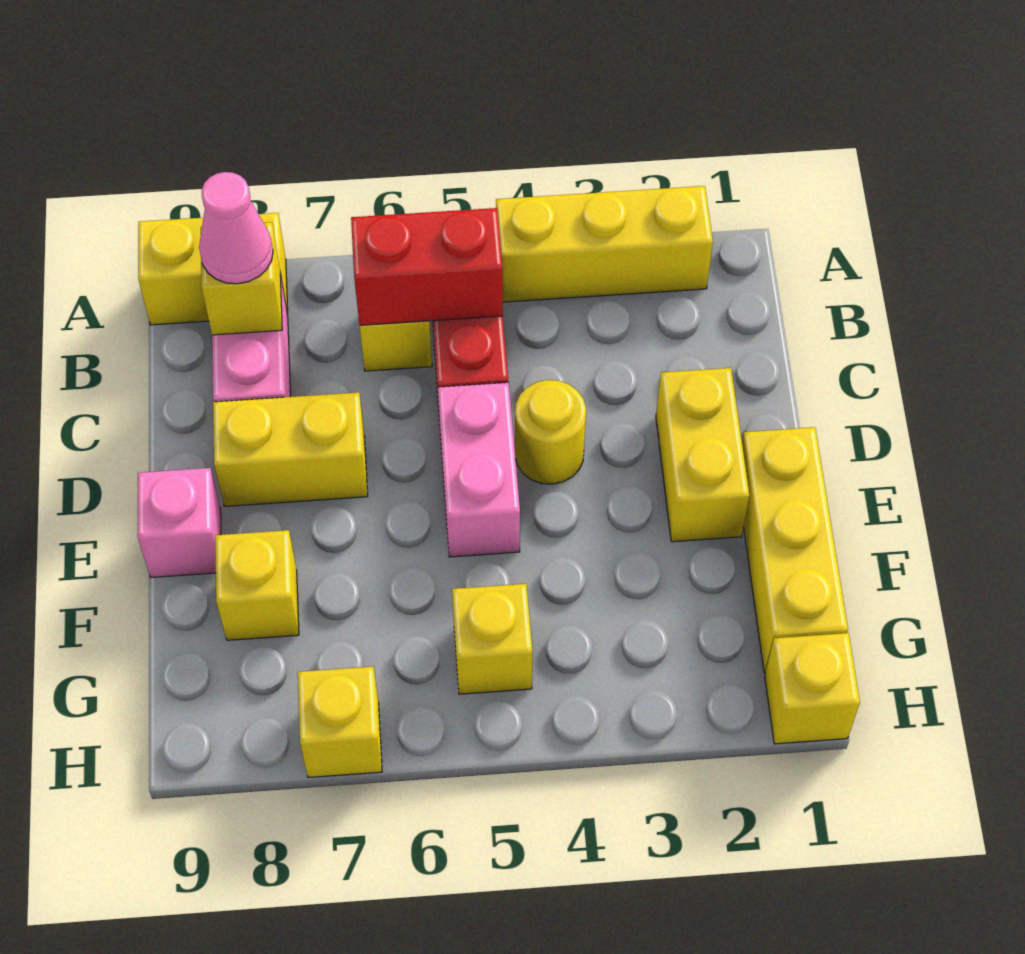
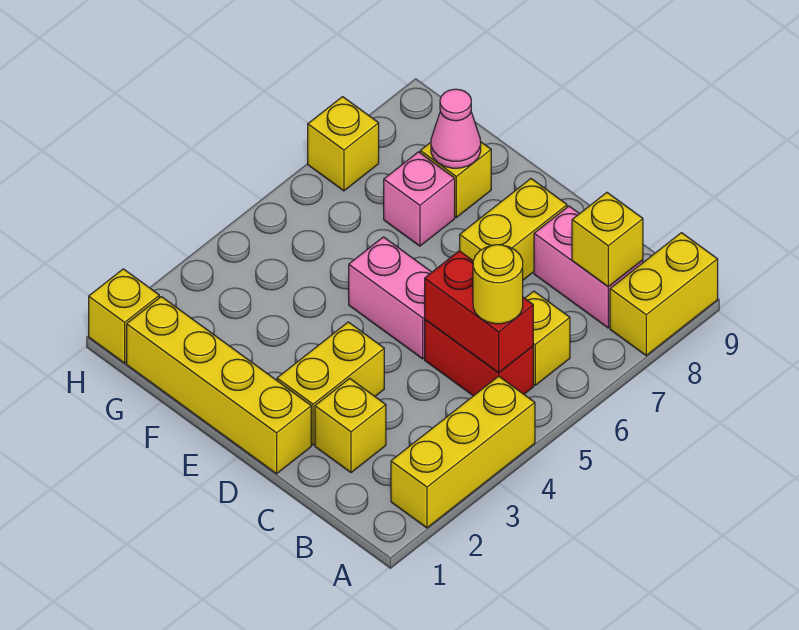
red 1x2 brick [351,208,503,325] -> red 1x2 brick turned to [425,251,533,373]
pink 1x1 cone [199,172,273,284] -> pink 1x1 cone moved to [431,89,481,168]
yellow 1x2 brick [656,368,749,542] -> yellow 1x2 brick turned to [277,322,384,445]
yellow 1x1 round brick [515,380,586,484] -> yellow 1x1 round brick moved to [473,245,523,324]
yellow 1x3 brick [742,427,848,673] -> yellow 1x4 brick [127,297,311,474]
pink 1x1 brick [138,468,221,577] -> pink 1x1 brick moved to [384,152,455,246]
yellow 1x1 brick [452,584,533,694] -> yellow 1x1 brick moved to [315,378,386,473]

